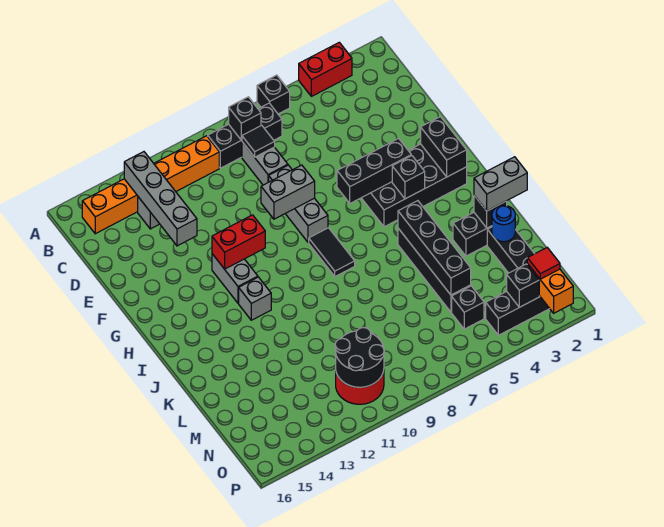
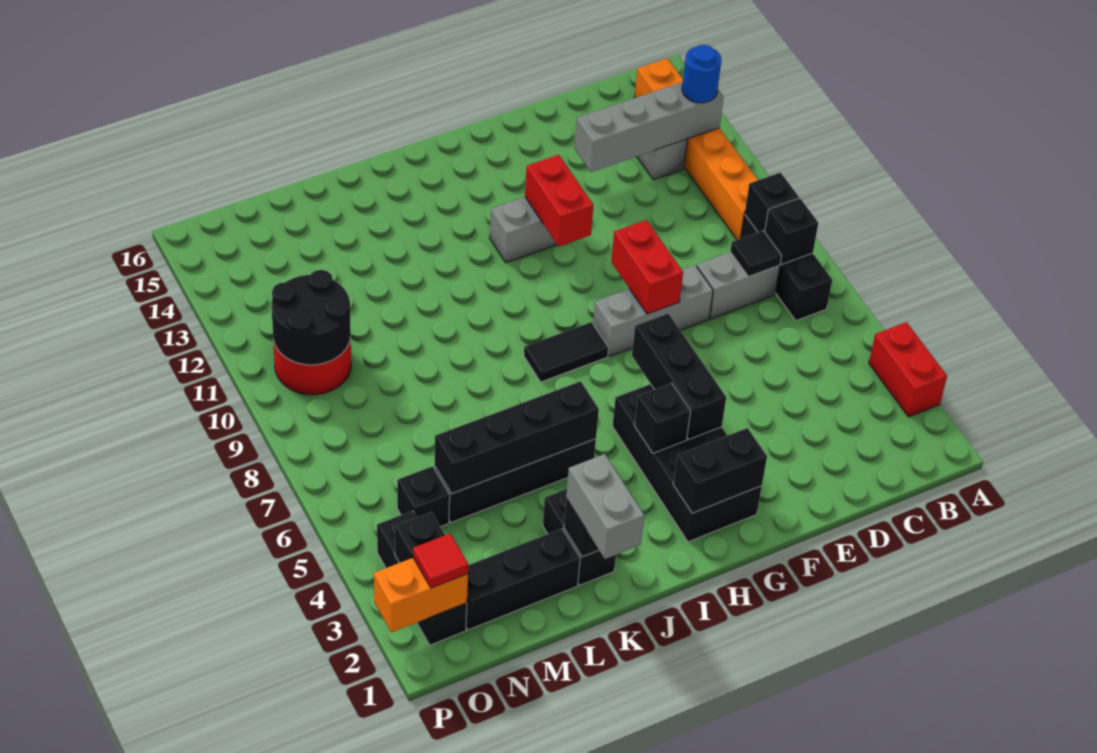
black 1x1 brick [257,75,290,114] -> black 1x1 brick moved to [745,173,799,232]
grey 1x2 brick [261,165,315,219] -> red 1x2 brick [611,220,683,314]
grey 1x1 brick [239,277,271,320] -> none
blue 1x1 round brick [492,205,515,242] -> blue 1x1 round brick moved to [682,45,721,103]

